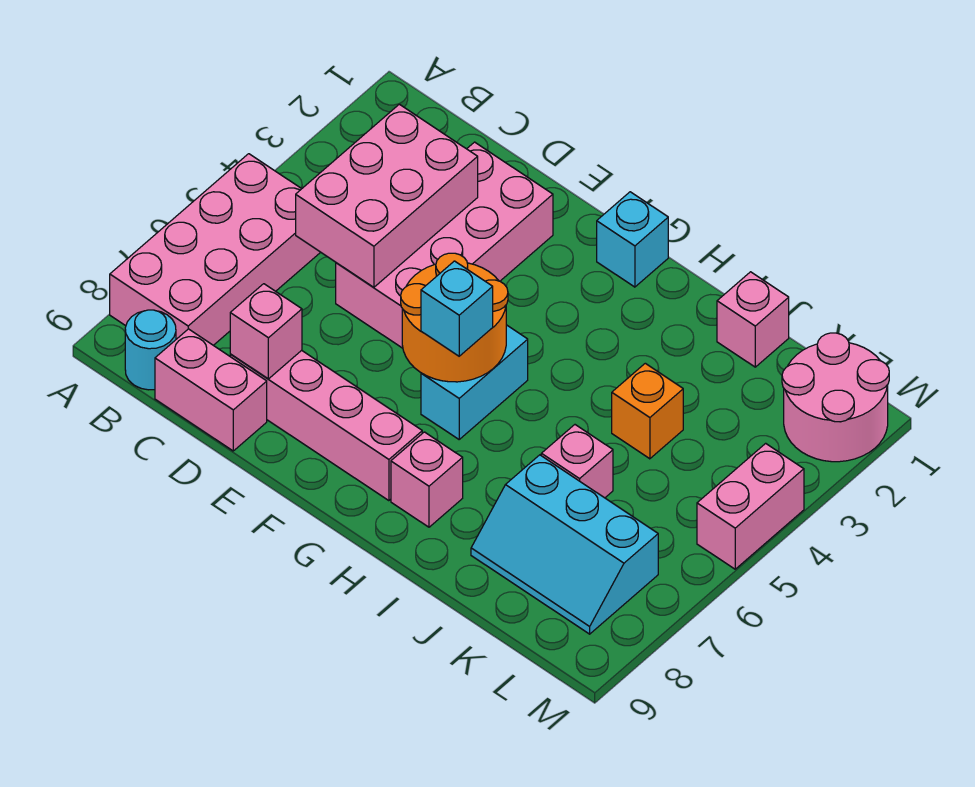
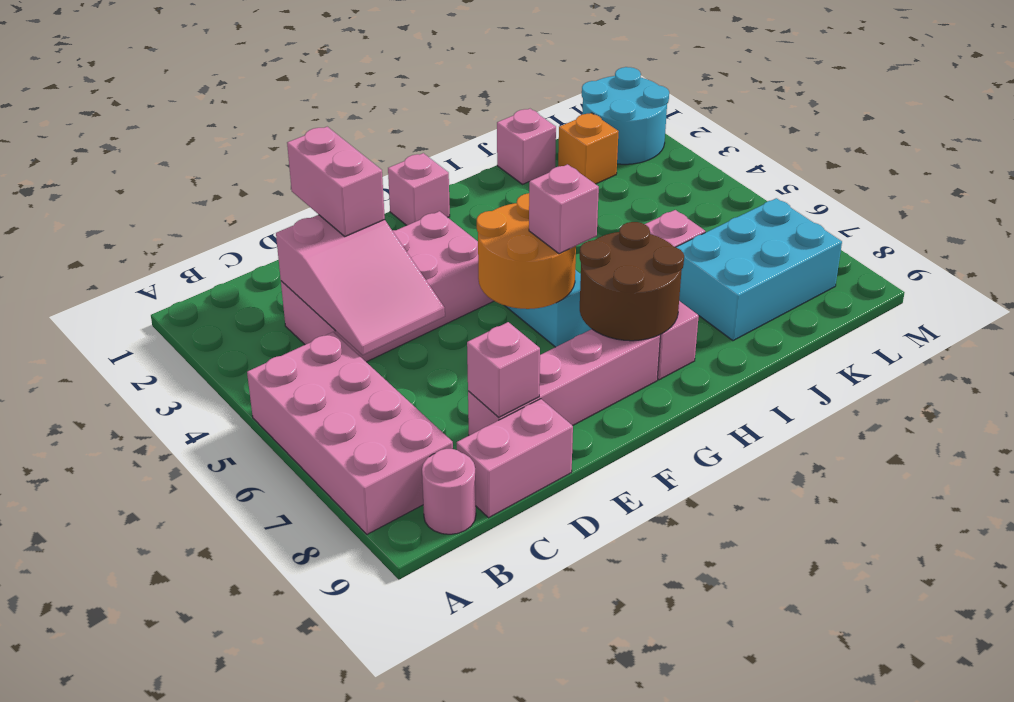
cyan 1x1 round brick [125,310,176,390] -> pink 1x1 round brick [422,449,476,534]
pink 2x3 brick [296,104,478,287] -> pink 2x3 slope [276,215,445,355]
pink 2x4 brick [336,142,553,348] -> pink 2x4 brick turned to [281,211,493,362]
cyan 1x1 brick [597,192,668,287] -> pink 1x1 brick [388,153,450,225]
cyan 1x1 brick [421,261,493,356] -> pink 1x1 brick [529,164,599,254]
none -> brown 2x2 round brick [580,222,684,341]
orange 1x1 brick [612,363,683,459] -> orange 1x1 brick moved to [558,113,619,184]
cyan 2x3 slope [471,455,658,634] -> cyan 2x3 brick [676,198,842,341]
pink 2x2 round brick [782,333,889,462] -> cyan 2x2 round brick [582,67,669,164]
pink 1x2 brick [697,443,804,569] -> pink 1x2 brick moved to [287,127,385,236]

